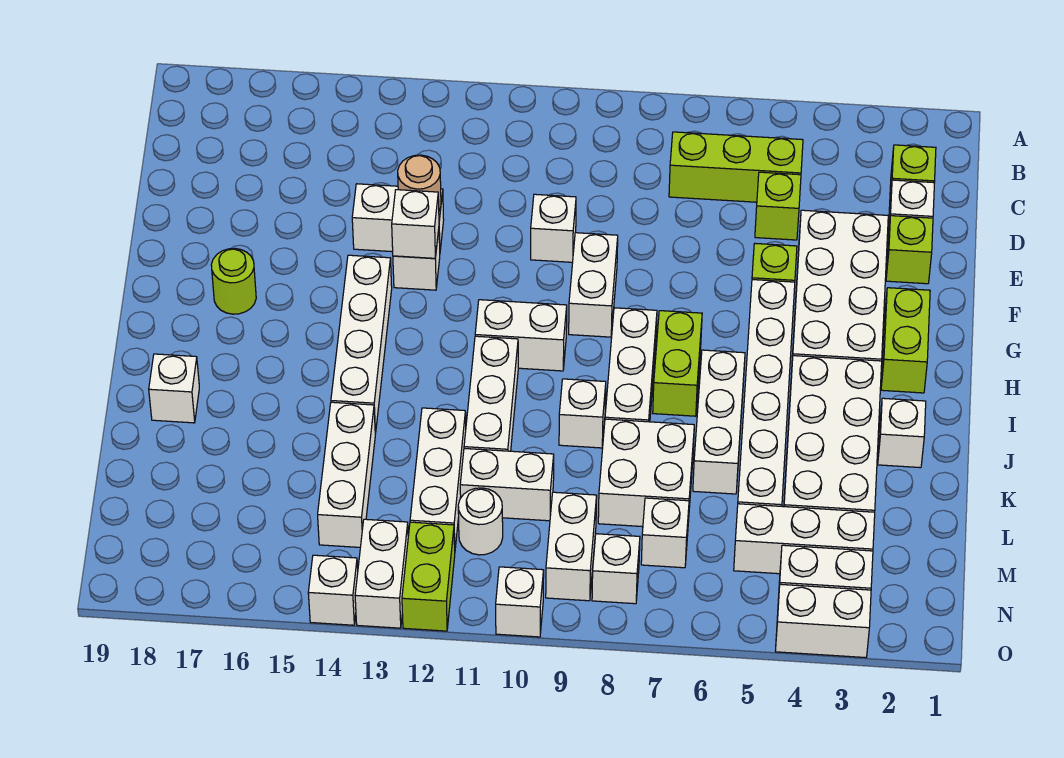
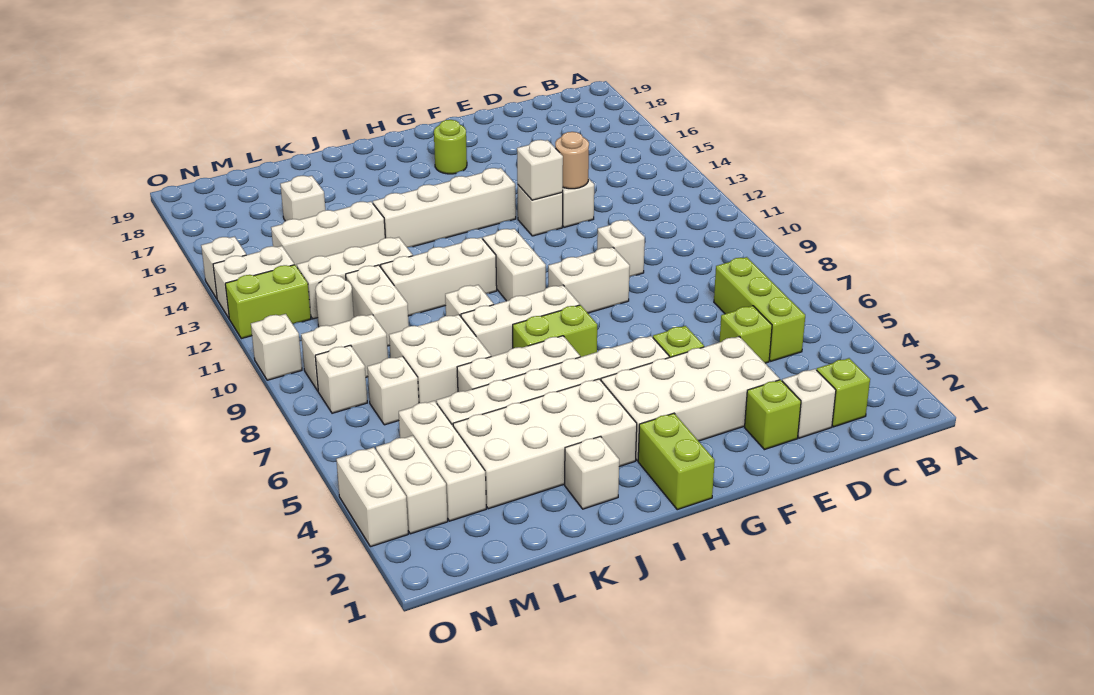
lime 1x2 brick [881,288,930,393] -> lime 1x2 brick turned to [638,413,715,510]
white 1x1 brick [149,354,199,423] -> white 1x1 brick moved to [280,176,325,221]

